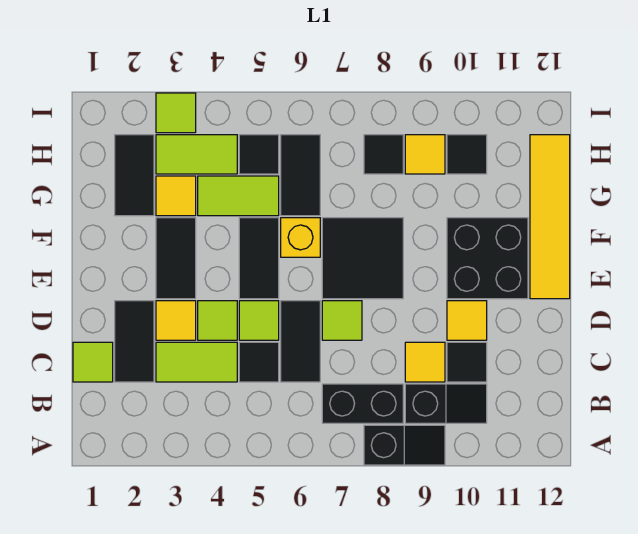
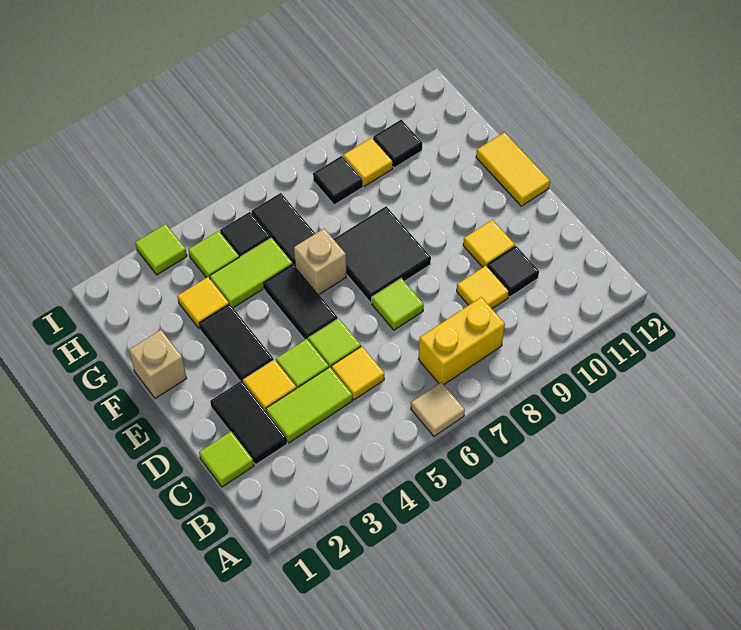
none -> tan 1x1 tile [411,382,465,436]
black 1x2 slope [364,425,445,465] -> none
black 1x2 brick [322,384,403,423] -> yellow 1x2 brick [418,297,505,384]
black 1x2 slope [405,384,487,423] -> none
black 1x1 tile [239,342,279,382] -> yellow 1x1 tile [331,346,384,400]
black 1x2 tile [281,301,320,382] -> none
black 2x2 brick [447,218,528,299] -> none
yellow 1x4 tile [530,135,570,299] -> yellow 1x2 tile [476,132,550,206]
none -> tan 1x1 brick [129,330,187,398]
yellow 1x1 brick [281,218,320,257] -> tan 1x1 brick [294,229,346,294]
black 1x2 tile [115,135,154,216] -> none
lime 1x2 tile [156,135,237,174] -> lime 1x1 tile [188,231,239,278]

